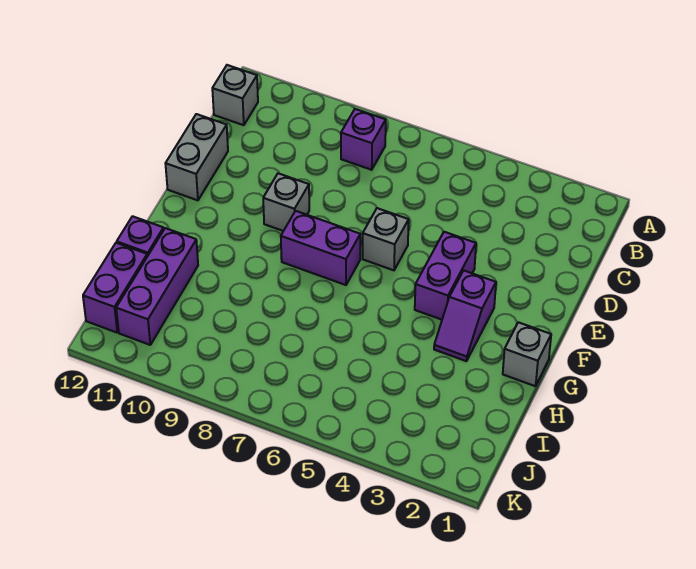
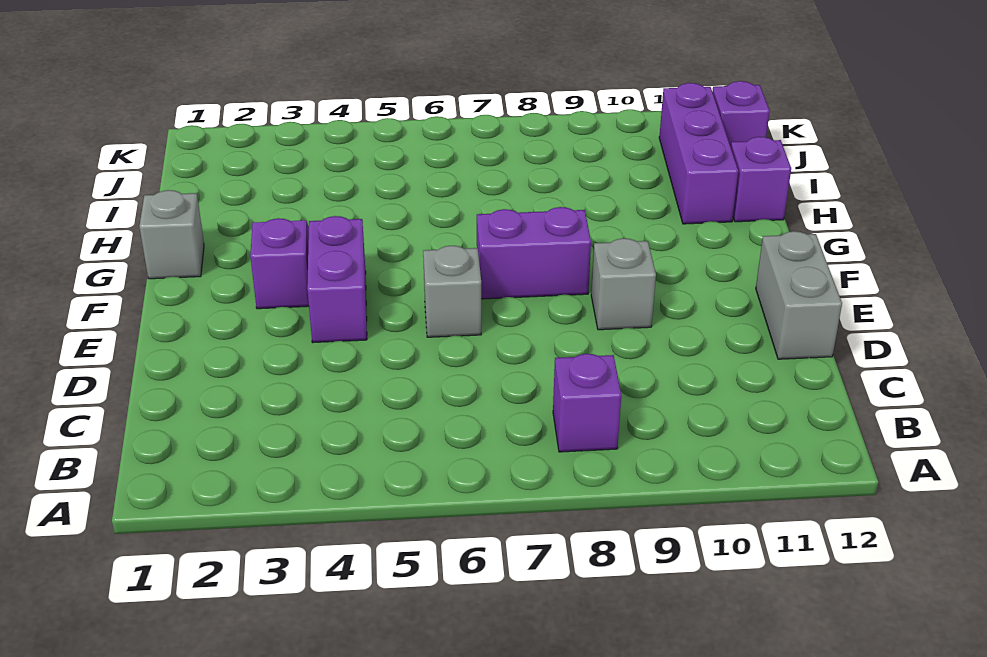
grey 1x1 brick [212,65,258,125] -> none
purple 1x2 brick [83,243,147,333] -> purple 1x1 brick [712,81,770,147]

